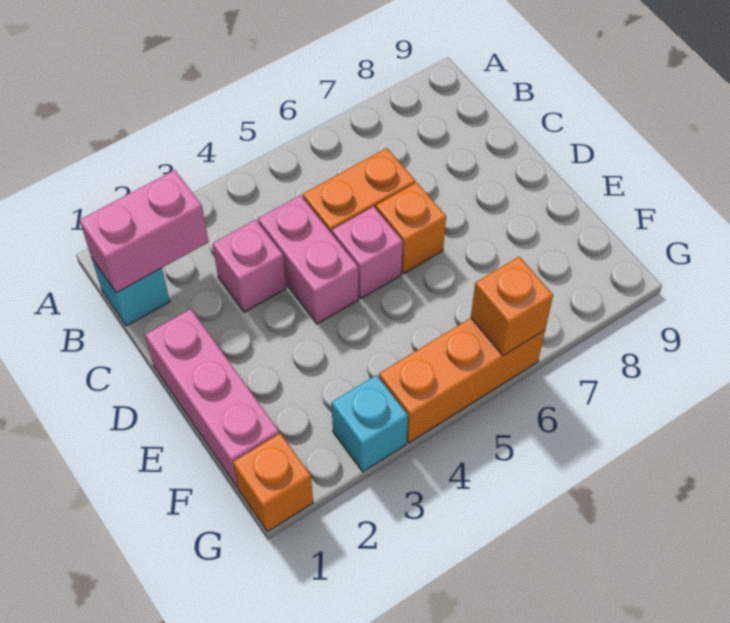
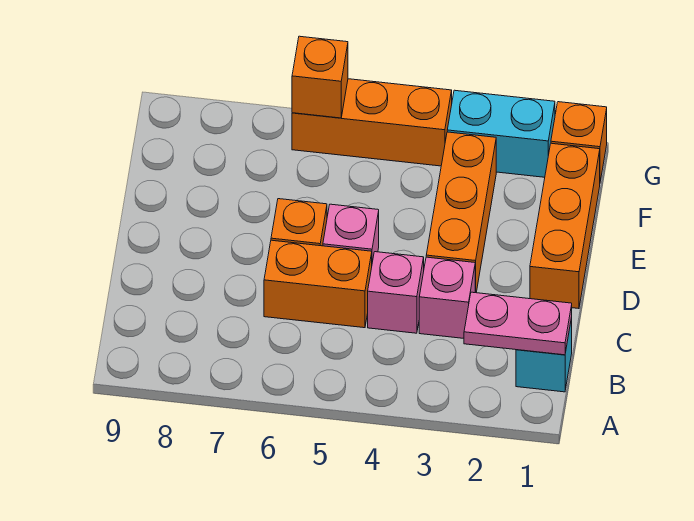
pink 1x2 brick [80,170,208,293] -> pink 1x2 plate [464,292,572,355]
pink 1x2 brick [258,195,359,324] -> pink 1x1 brick [368,252,424,333]
pink 1x3 brick [145,309,279,488] -> orange 1x3 brick [530,143,600,309]
none -> orange 1x3 brick [426,132,496,292]
cyan 1x1 brick [332,375,408,472] -> cyan 1x2 brick [447,90,555,177]

